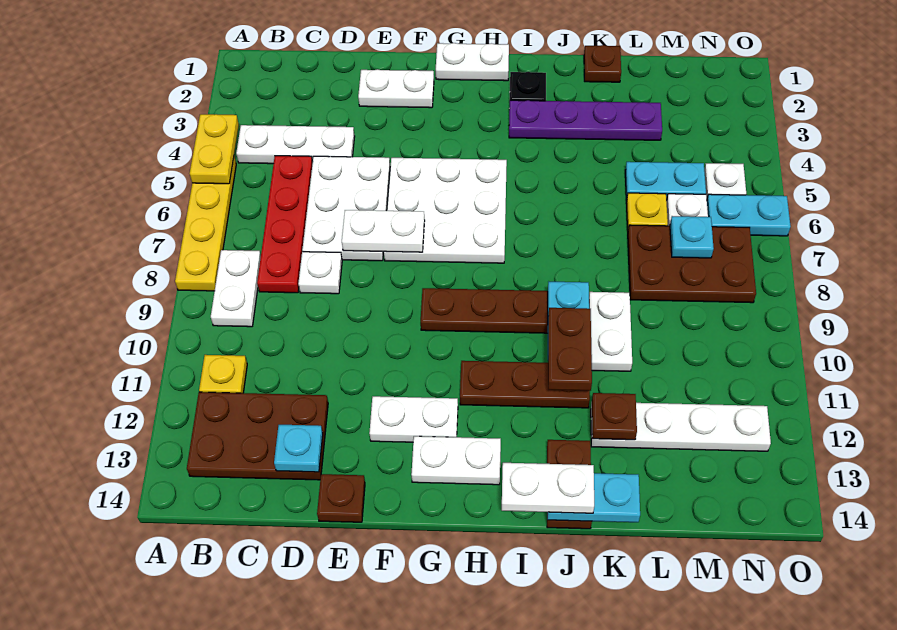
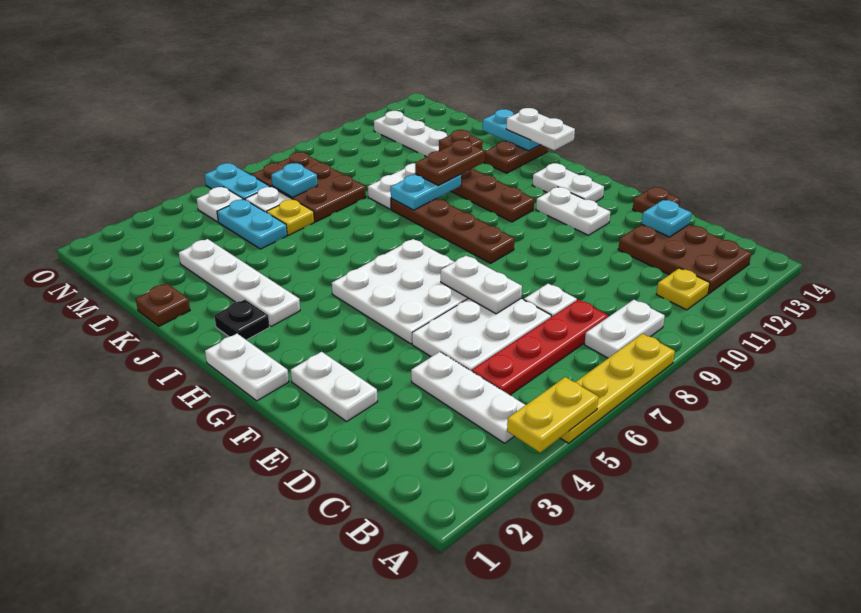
purple 1x4 plate [509,100,662,140] -> white 1x4 plate [179,239,300,326]

